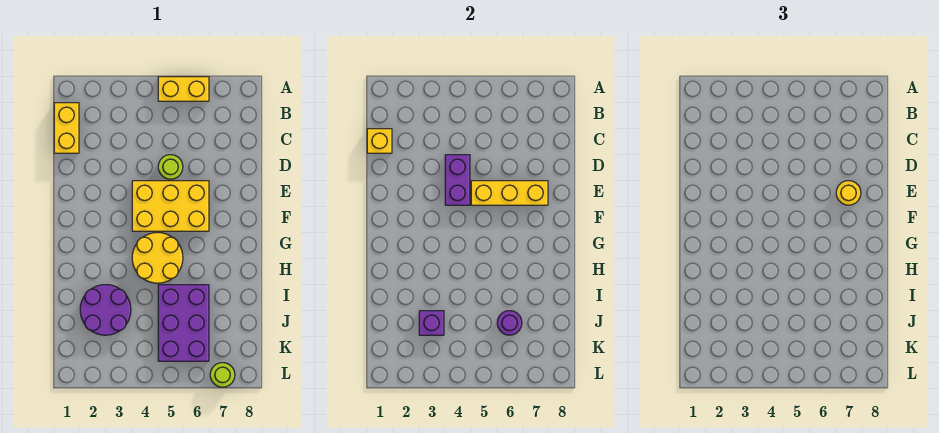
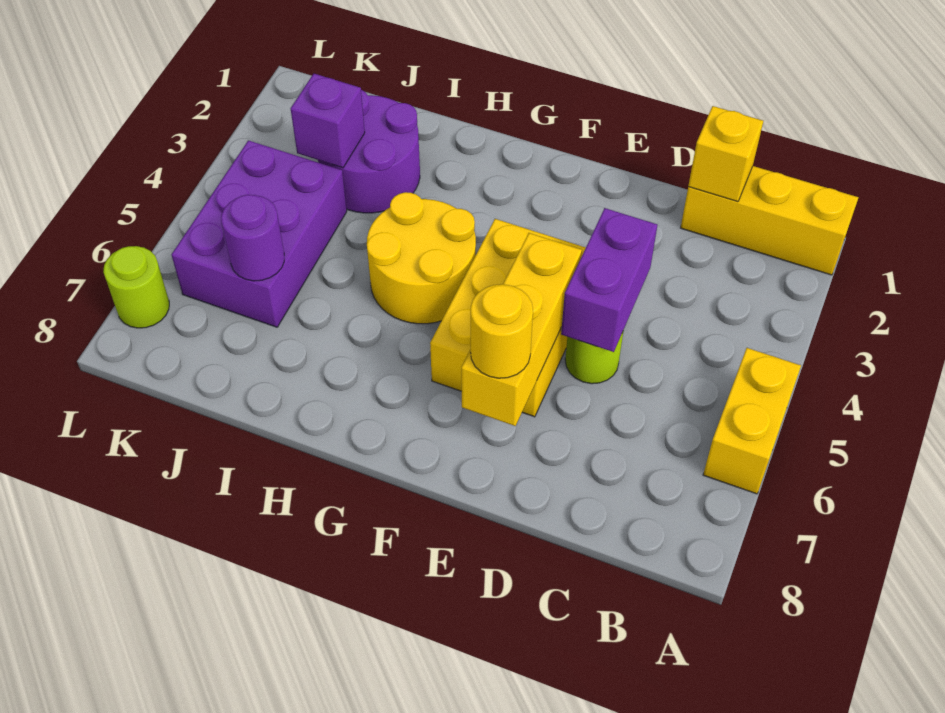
yellow 1x2 brick [54,103,79,153] -> yellow 1x3 brick [681,166,858,275]
purple 1x2 brick [445,155,470,205] -> purple 1x2 brick turned to [561,208,657,352]
purple 2x3 brick [158,285,209,361] -> purple 2x3 brick turned to [172,140,347,327]

